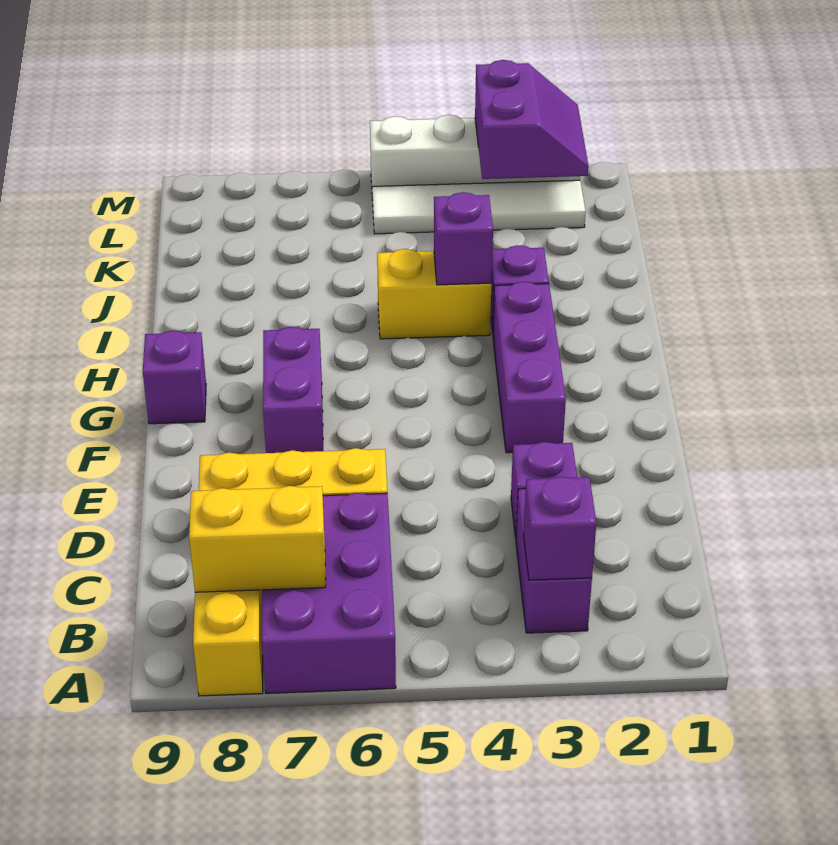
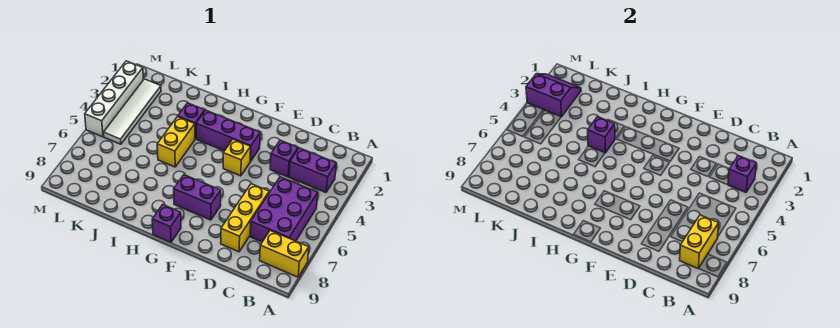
purple 2x3 brick [262,493,396,693] -> purple 2x3 brick turned to [250,177,318,242]
none -> yellow 1x1 brick [223,139,251,176]

